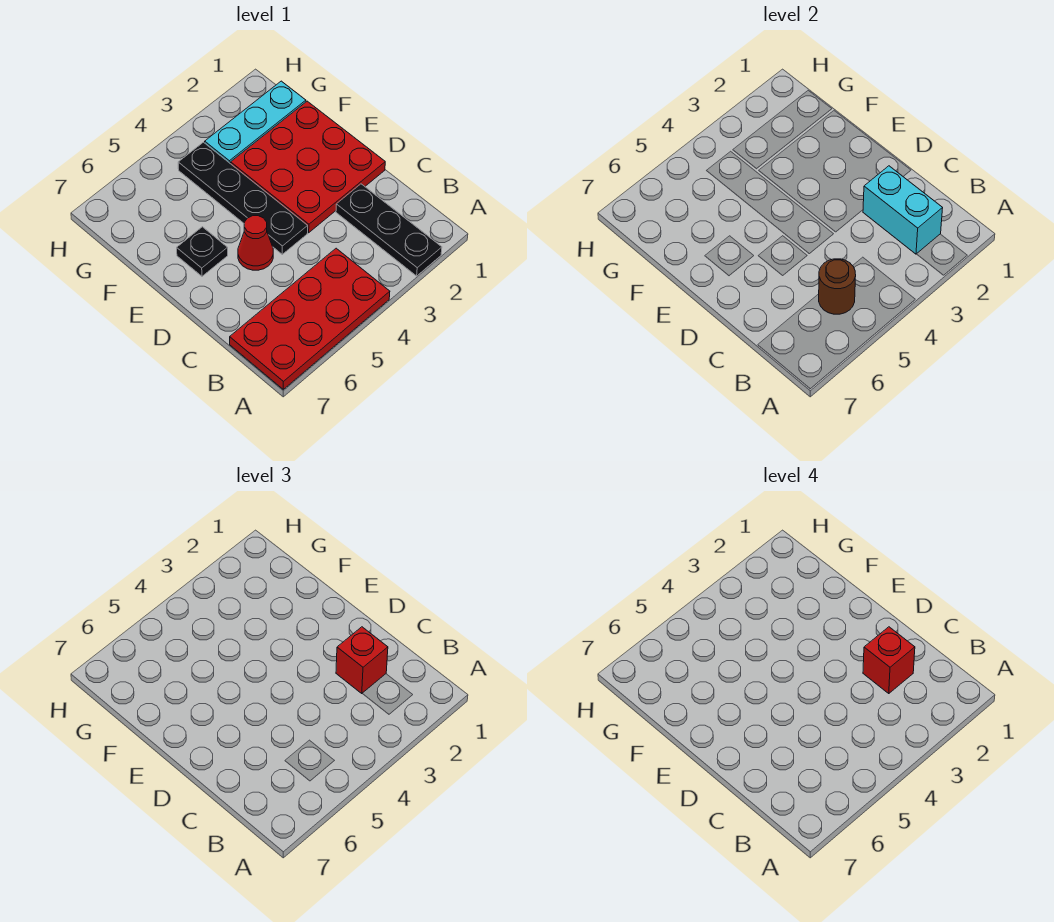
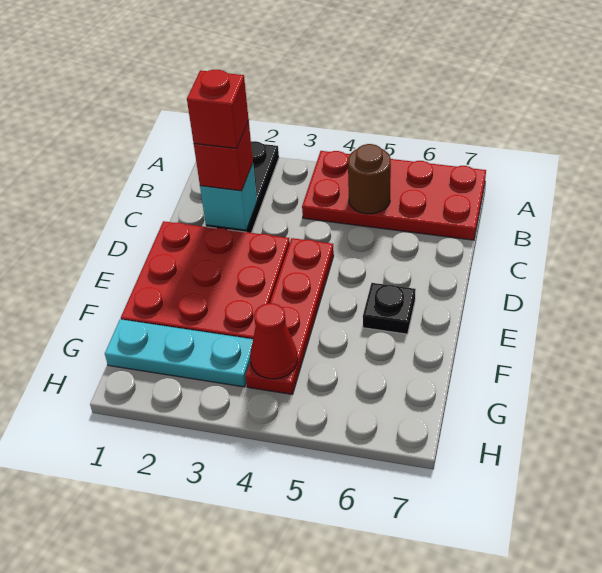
cyan 1x2 brick [863,166,943,254] -> cyan 1x1 brick [200,164,257,230]
black 1x4 plate [178,142,308,254] -> red 1x4 plate [246,238,334,394]
red 1x1 cone [238,216,273,270] -> red 1x1 cone moved to [250,303,298,379]

